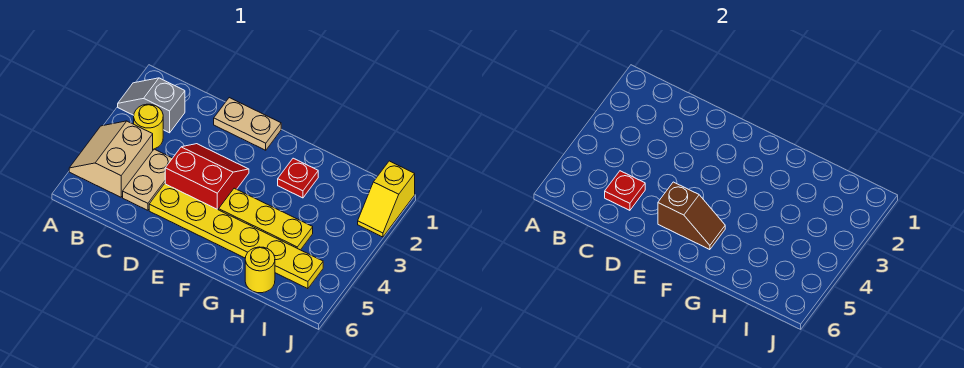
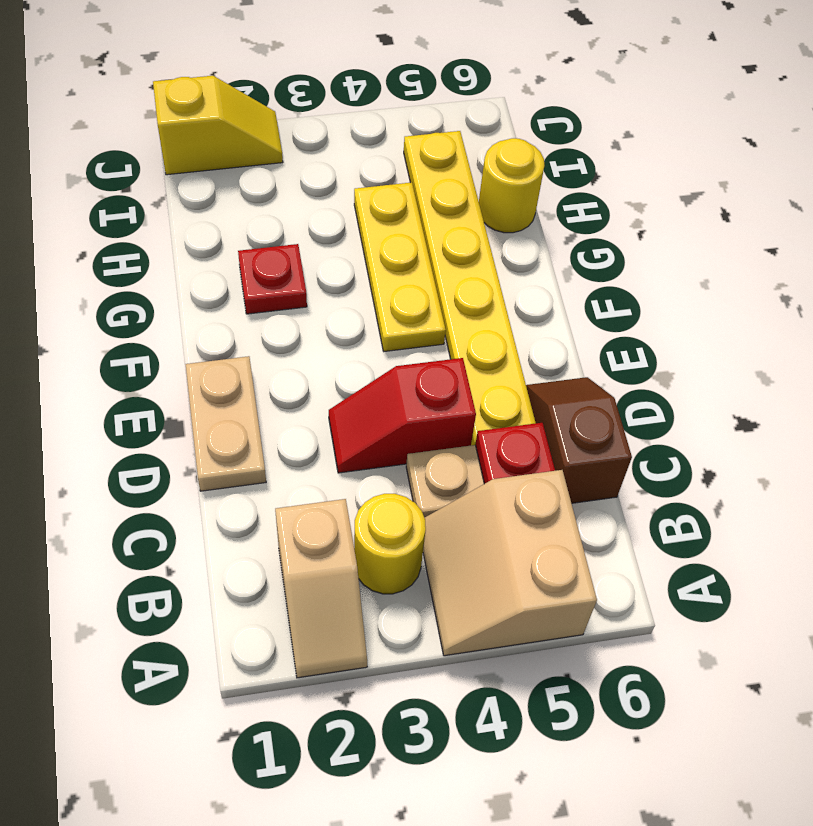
grey 1x2 slope [118,78,185,133] -> tan 1x2 slope [275,499,367,678]
tan 2x2 slope [69,121,153,197] -> tan 2x2 slope turned to [423,470,597,656]
red 2x2 slope [165,144,249,210] -> red 1x2 slope [329,358,476,473]
brown 1x2 slope [658,182,725,250] -> brown 1x2 slope moved to [526,377,632,503]

